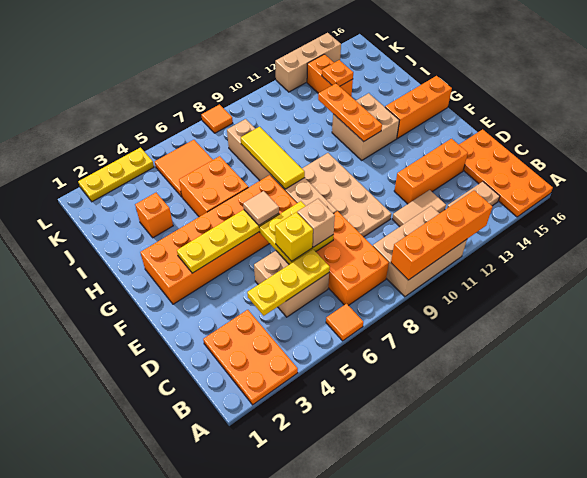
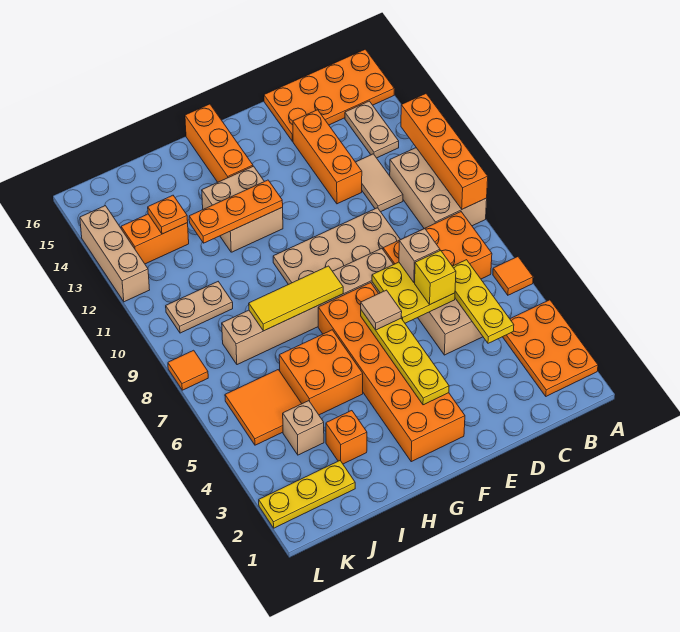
orange 2x3 plate [203,310,298,405] -> orange 2x3 plate turned to [503,300,598,396]
none -> tan 1x1 brick [283,401,324,455]
none -> tan 1x2 plate [166,282,233,333]
yellow 1x3 plate [78,148,154,202] -> yellow 1x3 plate turned to [259,461,355,528]

